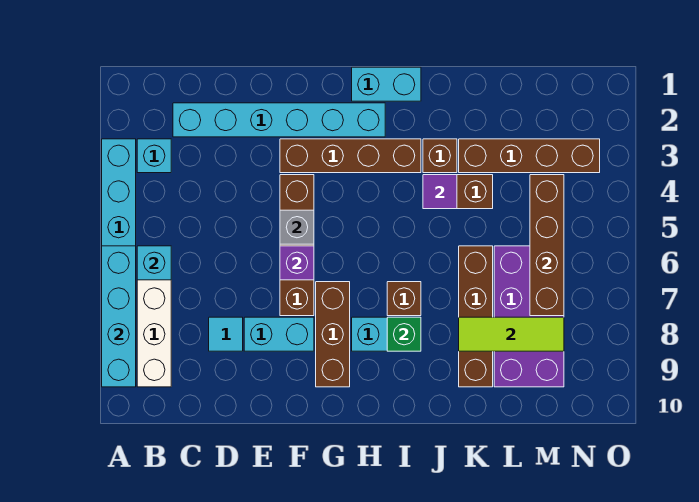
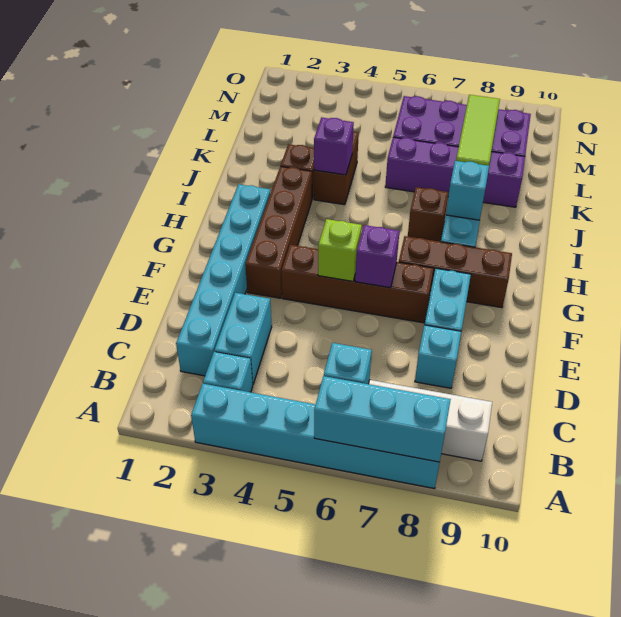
cyan 1x4 brick [102,246,136,387] -> cyan 1x3 brick [314,376,451,462]
cyan 1x1 tile [209,317,243,351] -> cyan 1x1 brick [415,325,461,388]
grey 1x1 brick [280,210,314,244] -> lime 1x1 brick [318,219,362,281]
cyan 1x2 brick [352,67,421,101] -> cyan 1x2 brick moved to [214,293,272,384]
green 1x1 brick [387,317,421,351] -> cyan 1x1 brick [446,161,489,220]
purple 1x1 tile [423,175,457,209] -> purple 1x1 brick [314,118,354,175]
brown 1x4 brick [459,139,600,173] -> none
brown 1x4 brick [459,246,493,387] -> purple 1x4 brick [385,137,525,207]
brown 1x4 brick [530,175,564,316] -> none

